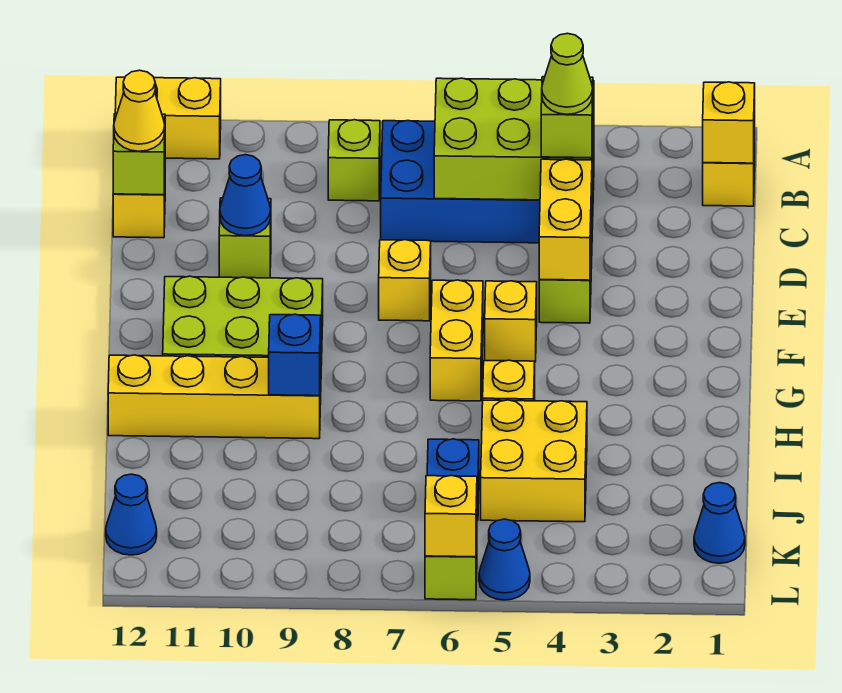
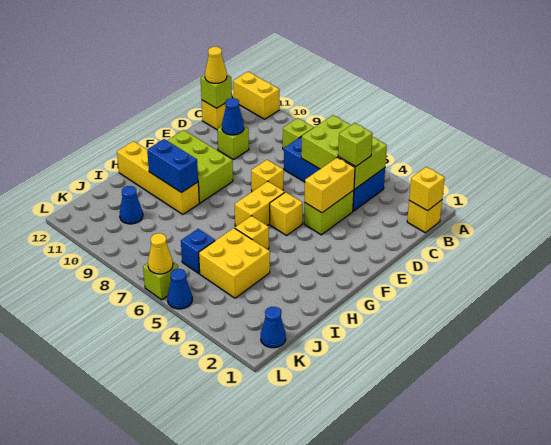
lime 1x1 cone [542,33,593,114] -> none
blue 1x1 brick [269,314,321,396] -> blue 1x2 brick [147,139,198,192]
blue 1x1 cone [106,474,157,555] -> blue 1x1 cone moved to [120,186,143,224]
yellow 1x1 brick [425,475,477,557] -> yellow 1x1 cone [148,233,173,274]

